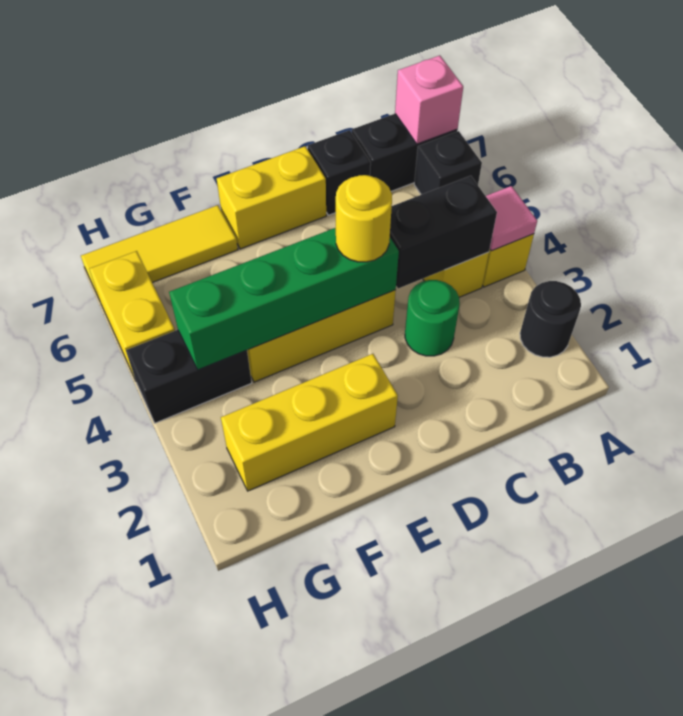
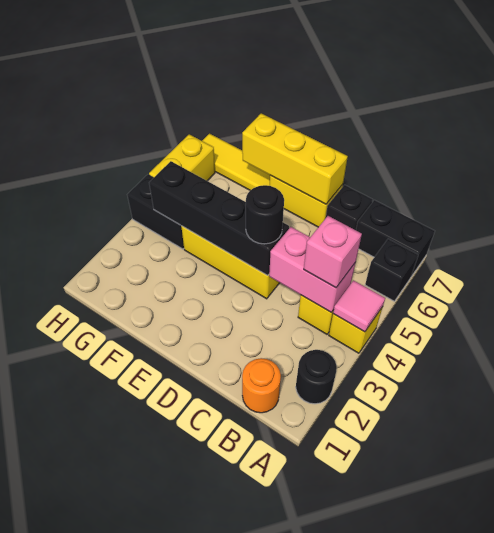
pink 1x1 brick [395,55,463,144] -> pink 1x1 brick moved to [304,216,362,288]
none -> orange 1x1 round brick [242,358,281,413]
black 1x2 brick [390,176,497,289] -> pink 1x2 brick [269,227,356,312]
green 1x1 round brick [405,280,460,356] -> none
green 1x4 brick [169,228,399,370] -> black 1x4 brick [149,161,289,275]
yellow 1x1 round brick [336,175,392,262] -> black 1x1 round brick [246,185,284,244]
yellow 1x3 brick [221,354,398,491] -> yellow 1x3 brick moved to [242,113,348,204]

